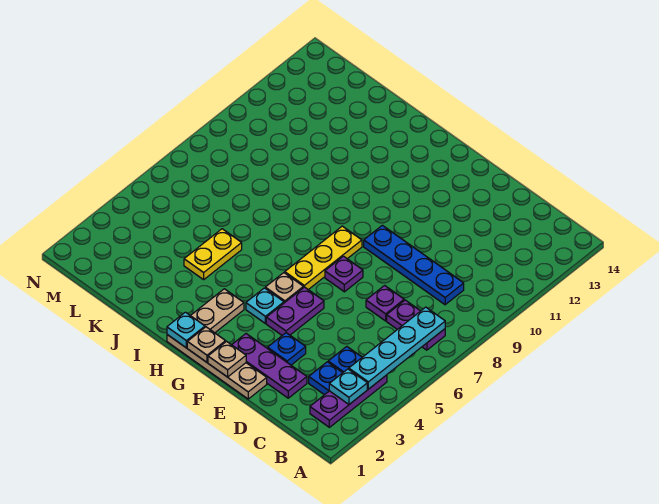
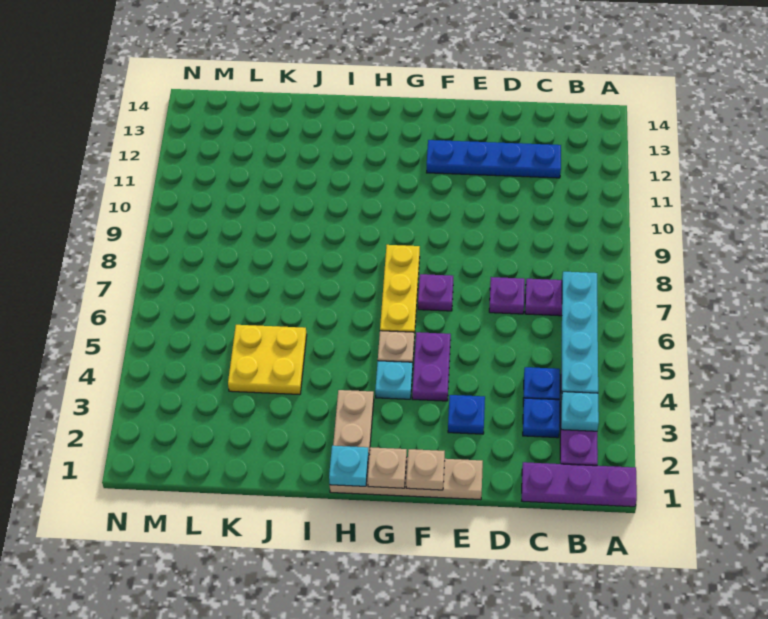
blue 1x4 plate [364,225,464,305] -> blue 1x4 plate moved to [427,140,561,178]
purple 1x3 plate [232,334,307,398] -> purple 1x3 plate moved to [522,462,637,507]
yellow 1x2 plate [184,229,242,280] -> yellow 2x2 plate [228,325,307,395]

